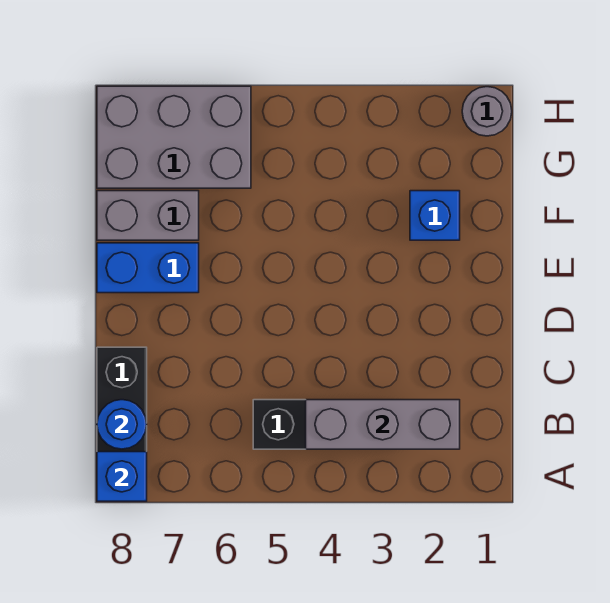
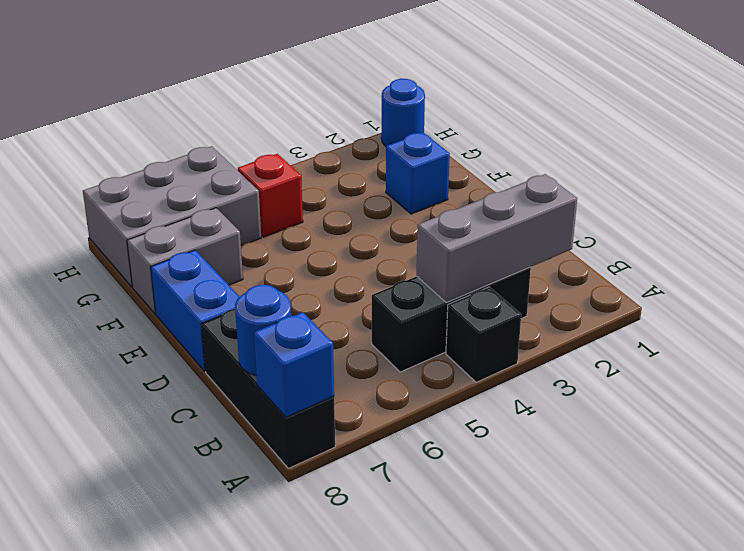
none -> black 1x1 brick [446,287,521,382]
blue 1x2 brick [97,243,199,293] -> blue 1x2 brick turned to [151,250,240,371]
none -> red 1x1 brick [238,154,303,237]
grey 1x1 round brick [462,87,512,136] -> blue 1x1 round brick [381,79,425,146]

